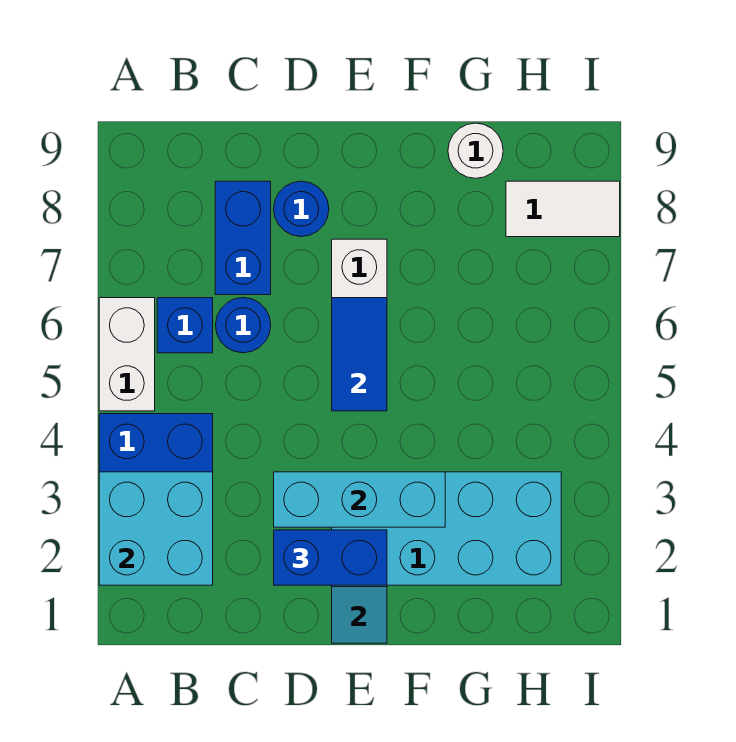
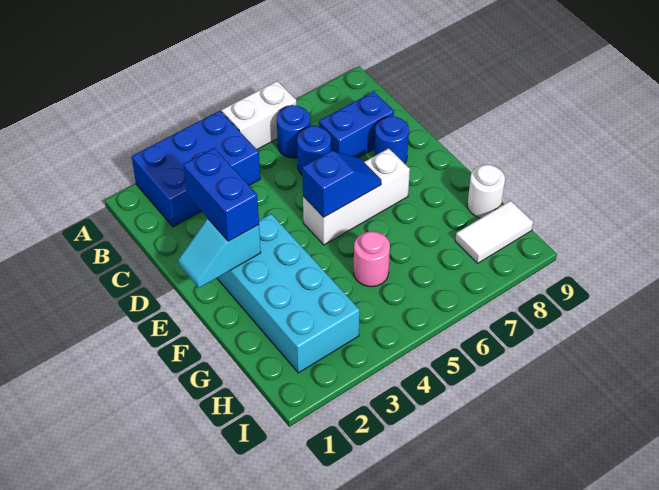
cyan 2x2 brick [99,472,213,585] -> none
blue 1x1 brick [157,298,213,353] -> blue 1x1 round brick [277,105,310,158]
cyan 1x3 brick [274,472,445,527] -> none
blue 1x2 tile [332,298,387,411] -> blue 1x2 slope [302,151,381,217]
none -> pink 1x1 round brick [354,231,390,287]
white 1x2 tile [506,181,620,237] -> white 1x2 tile turned to [455,201,533,263]

